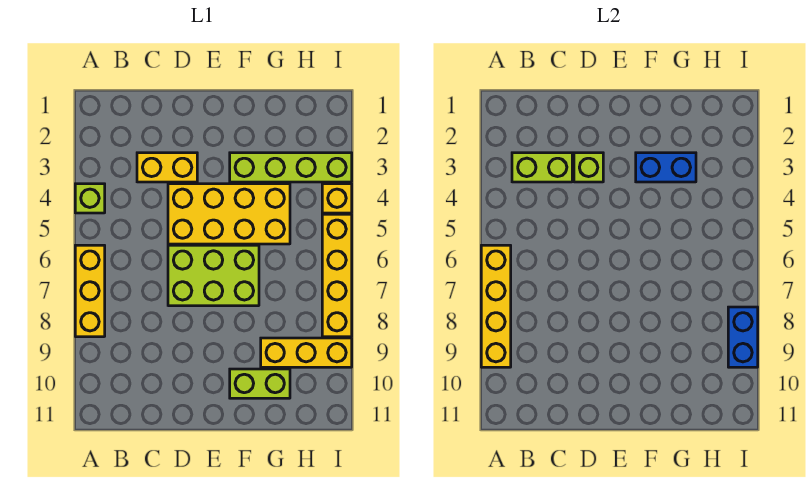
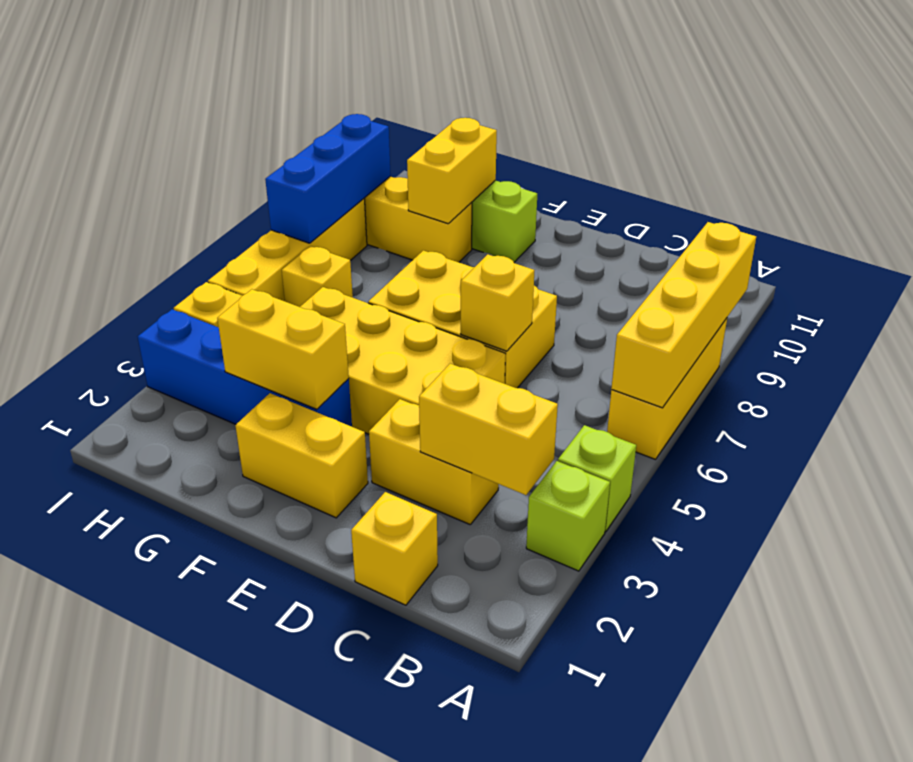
lime 1x2 brick [512,153,572,182] -> yellow 1x2 brick [419,364,558,495]
none -> yellow 1x1 brick [351,492,438,605]
lime 1x1 brick [574,153,603,182] -> lime 1x1 brick moved to [526,461,610,571]
lime 2x3 brick [168,245,259,306] -> yellow 2x3 brick [368,250,557,388]
none -> yellow 1x1 brick [461,254,535,351]
none -> yellow 1x2 brick [235,393,368,518]
lime 1x4 brick [230,153,352,182] -> blue 1x4 brick [138,309,352,427]
blue 1x2 brick [636,153,696,182] -> yellow 1x2 brick [217,289,349,409]
none -> yellow 1x2 brick [407,118,497,224]
none -> yellow 1x1 brick [282,246,353,307]
blue 1x2 brick [728,307,758,367] -> blue 1x3 brick [265,114,391,243]

